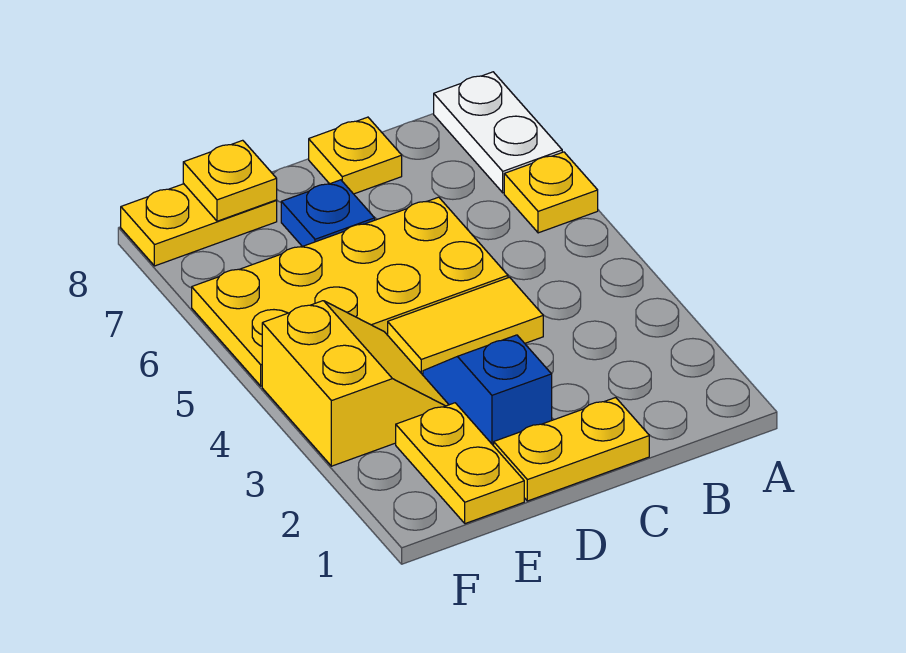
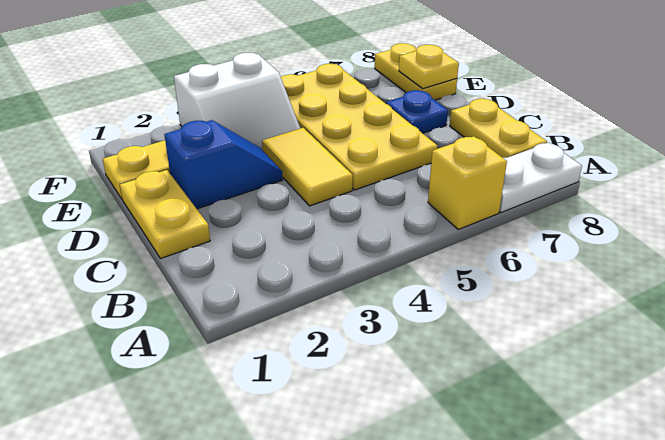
yellow 1x1 plate [504,152,598,233] -> yellow 1x1 brick [428,136,507,229]
yellow 1x1 plate [309,117,402,194] -> yellow 1x2 plate [450,99,547,158]
yellow 2x2 slope [262,301,449,466] -> white 2x2 slope [174,53,300,150]

